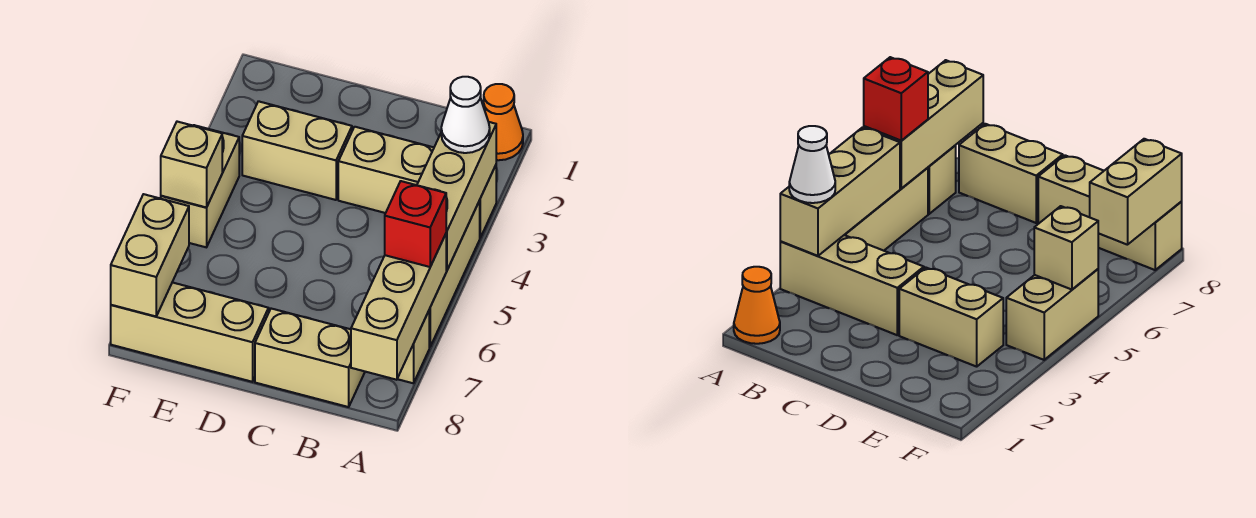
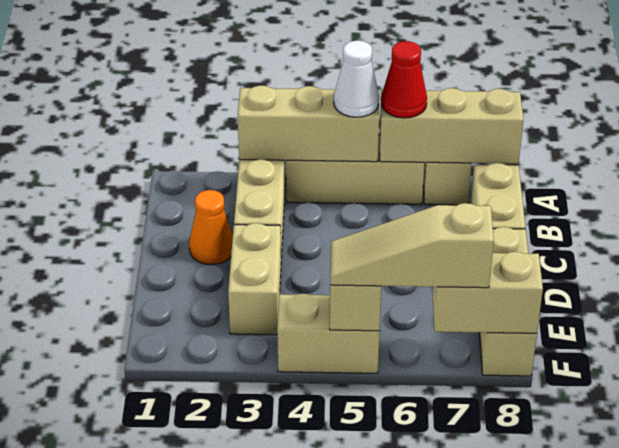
orange 1x1 cone [483,84,523,160] -> orange 1x1 cone moved to [189,190,233,265]
white 1x1 cone [441,77,490,153] -> white 1x1 cone moved to [334,41,379,117]
red 1x1 brick [385,181,446,267] -> red 1x1 cone [381,41,427,118]
none -> tan 1x3 slope [330,203,494,288]

